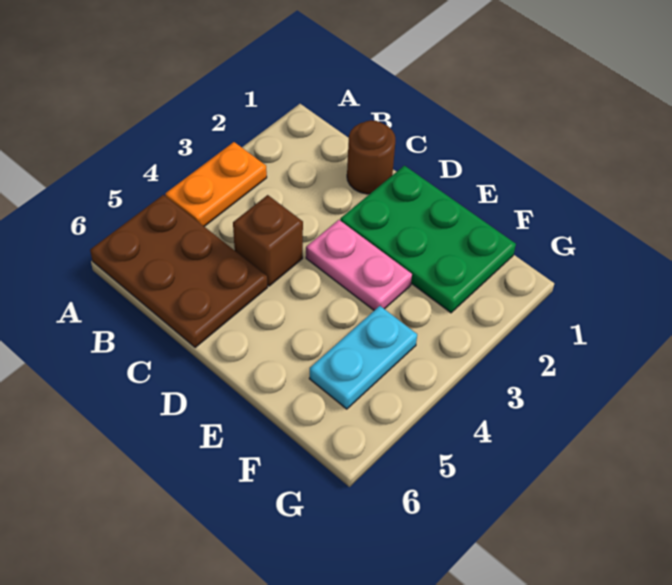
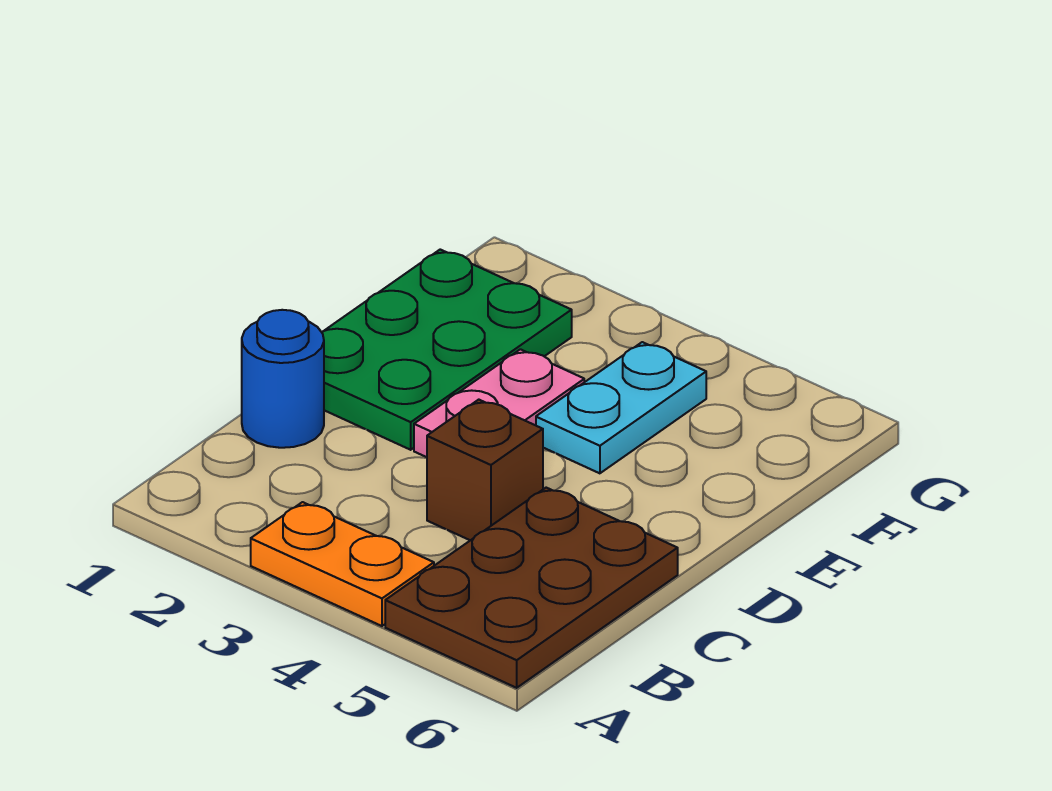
brown 1x1 round brick [347,120,395,194] -> blue 1x1 round brick [242,310,324,448]
cyan 1x2 plate [309,306,417,409] -> cyan 1x2 plate turned to [536,342,706,473]

